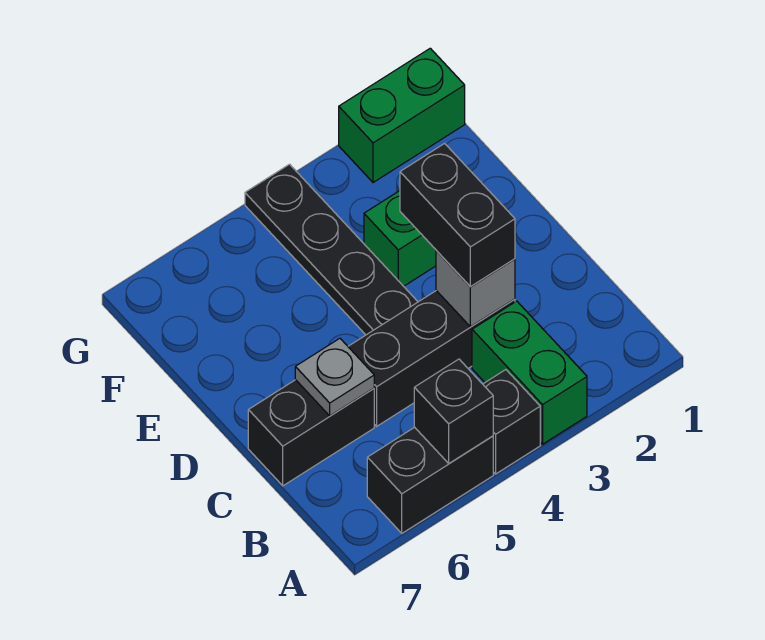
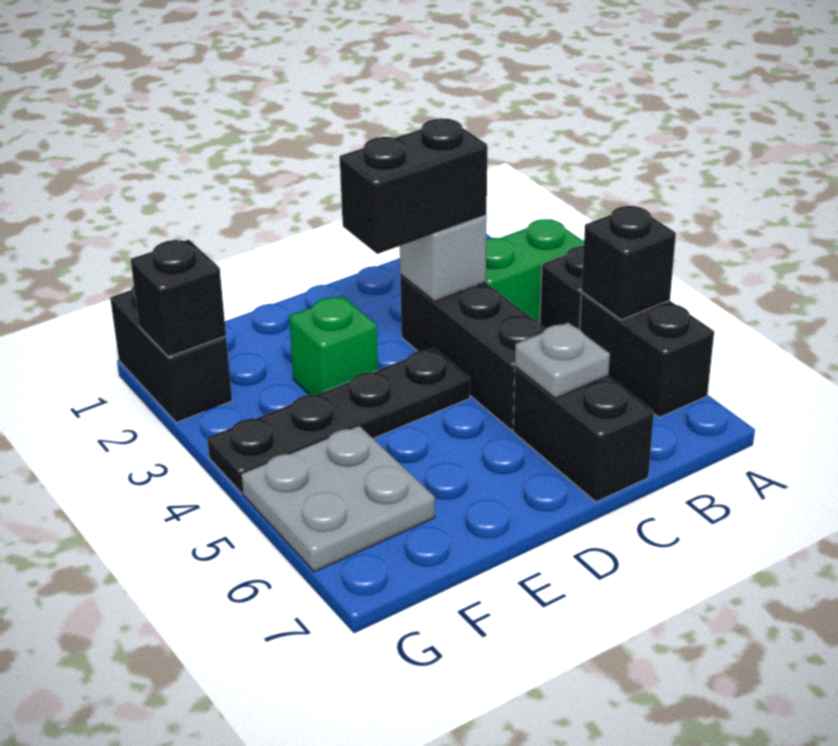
none -> grey 2x2 plate [241,426,435,572]
green 1x2 brick [339,48,465,183] -> black 1x2 brick [110,286,232,423]
none -> black 1x1 brick [131,240,226,357]

